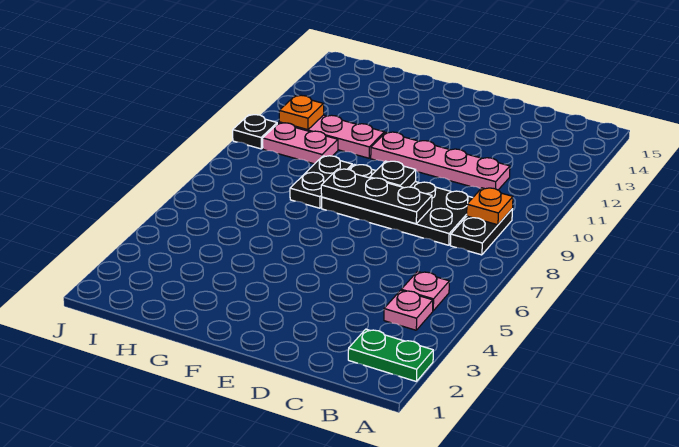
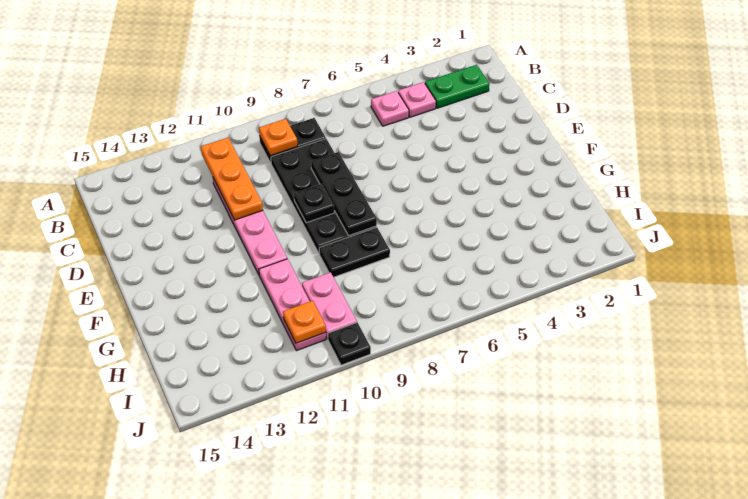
green 1x2 plate [348,329,433,382] -> green 1x2 plate turned to [425,65,489,108]
none -> orange 1x3 plate [201,138,263,220]

